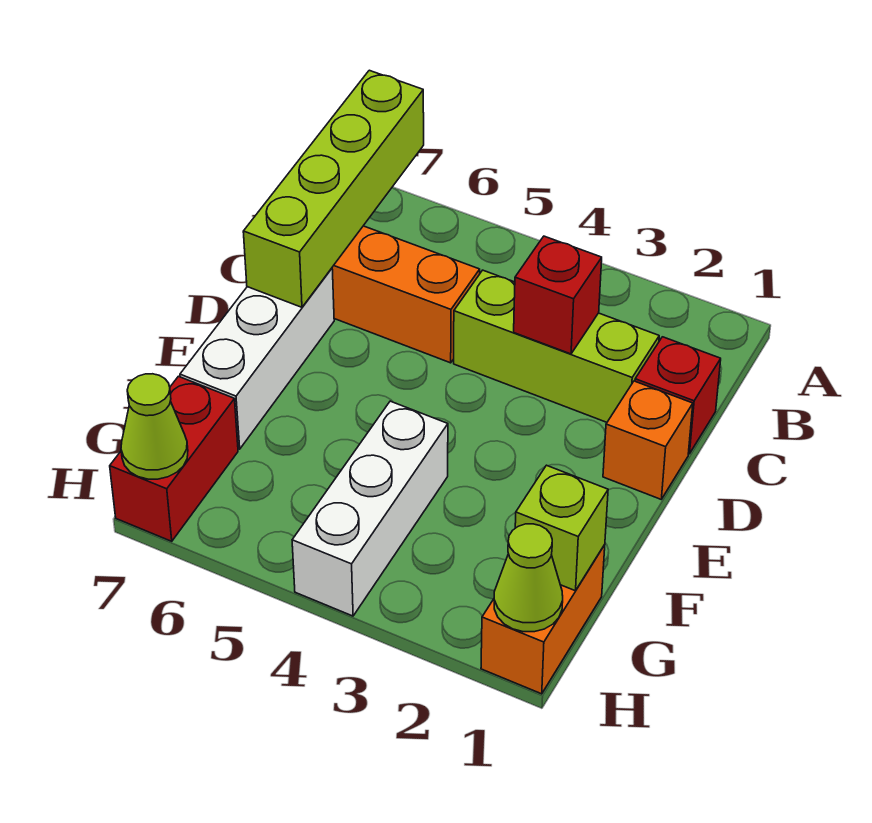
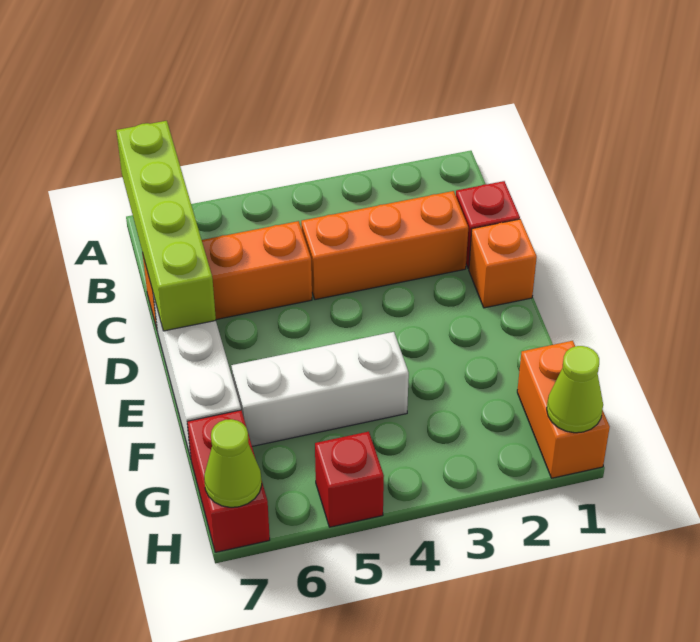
lime 1x3 brick [454,270,659,422] -> orange 1x3 brick [301,191,468,300]
red 1x1 brick [514,236,602,354] -> red 1x1 brick moved to [315,432,384,527]
white 1x3 brick [292,401,448,616] -> white 1x3 brick turned to [231,332,409,446]
lime 1x1 brick [515,465,608,591] -> none

